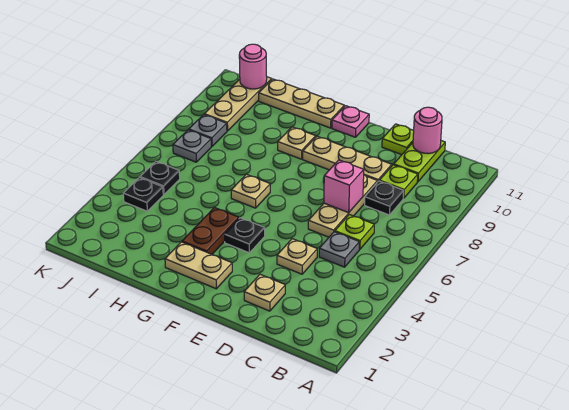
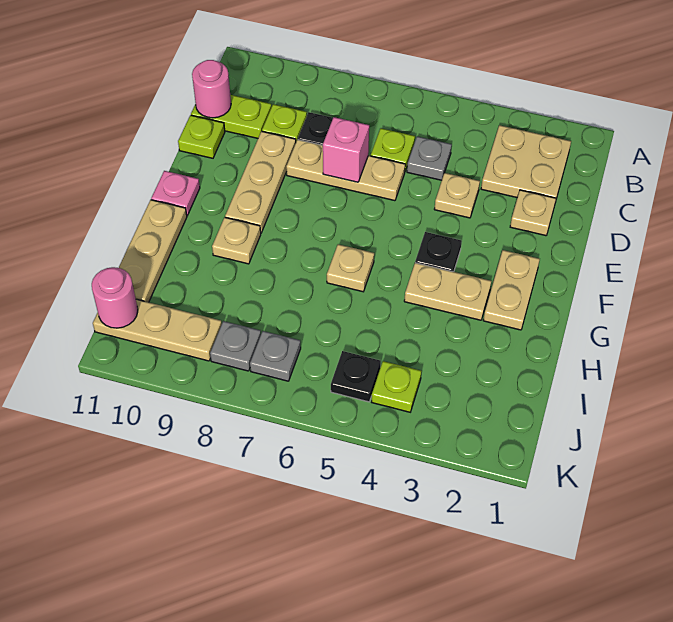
none -> tan 2x2 plate [481,125,571,202]
brown 1x2 plate [182,207,239,254] -> tan 1x2 plate [404,263,491,320]
black 1x1 plate [123,177,163,211] -> lime 1x1 plate [372,361,421,412]

